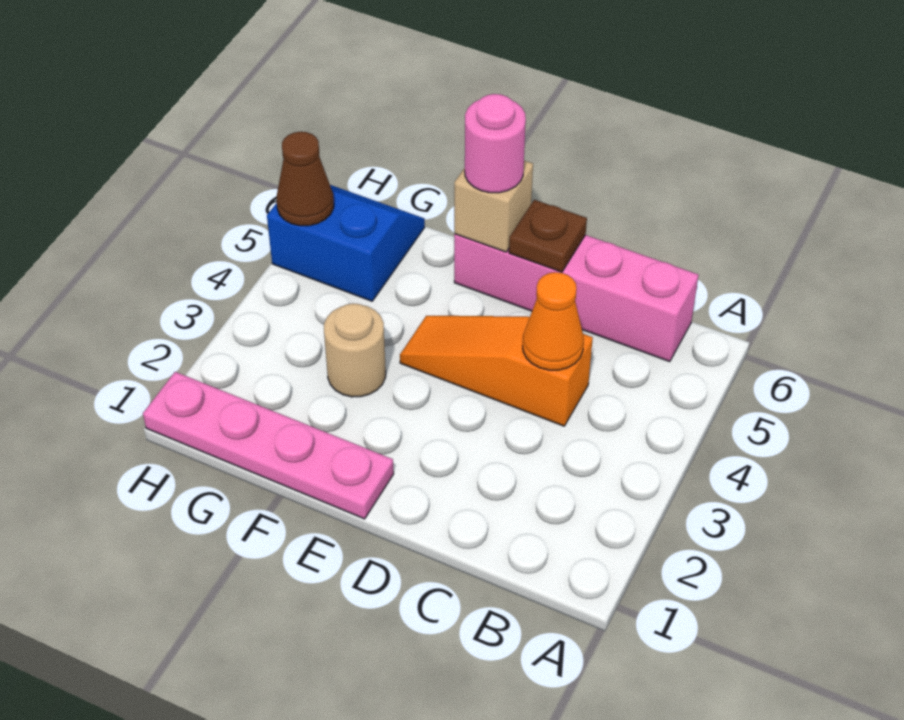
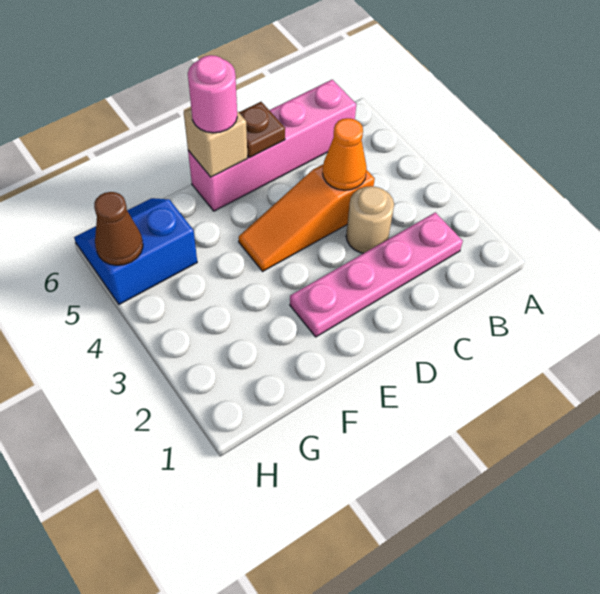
pink 1x4 plate [143,372,394,519] -> pink 1x4 plate moved to [290,212,463,337]
tan 1x1 round brick [324,303,386,397] -> tan 1x1 round brick moved to [346,186,394,253]

